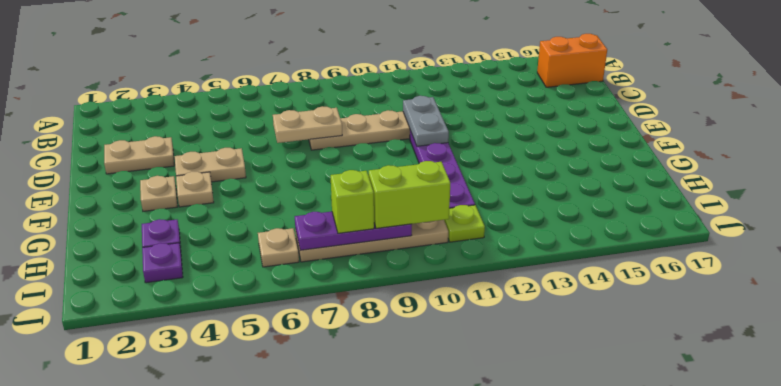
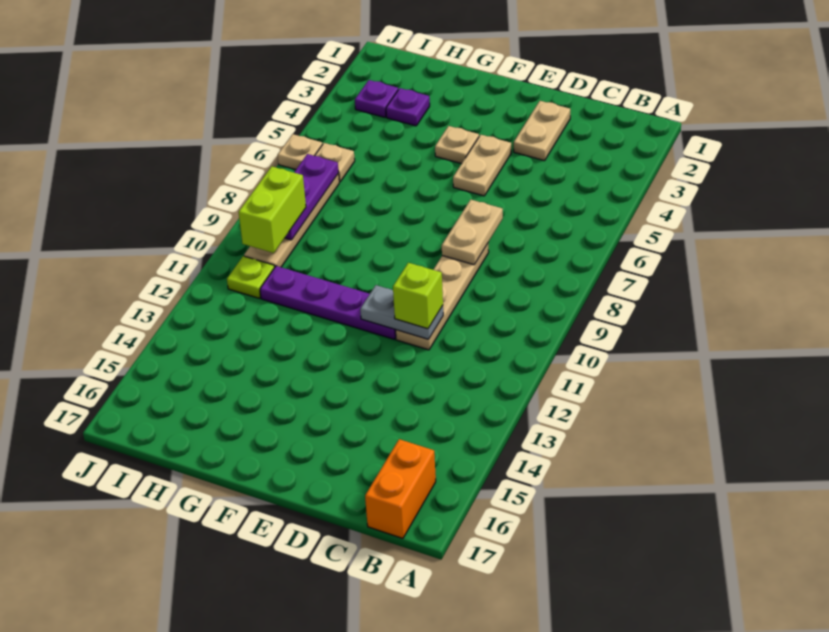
tan 1x1 plate [140,176,177,211] -> tan 1x1 plate moved to [278,134,323,170]
lime 1x1 brick [331,170,374,233] -> lime 1x1 brick moved to [393,263,443,329]

